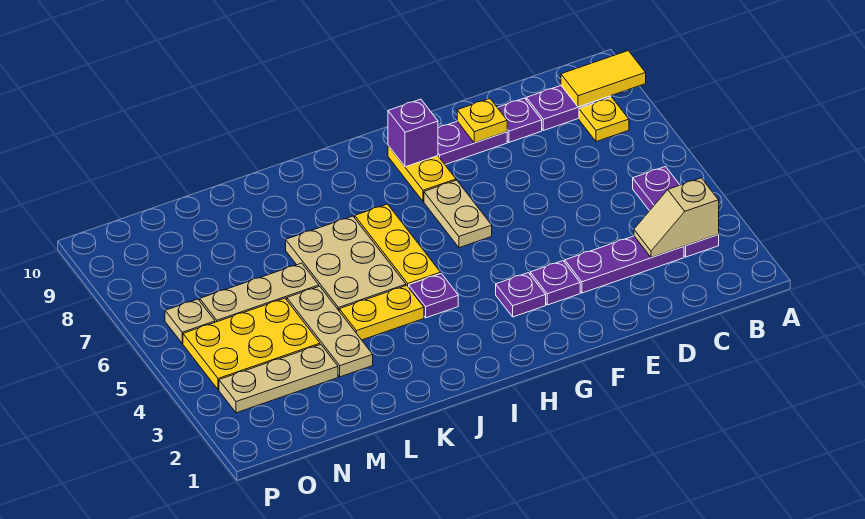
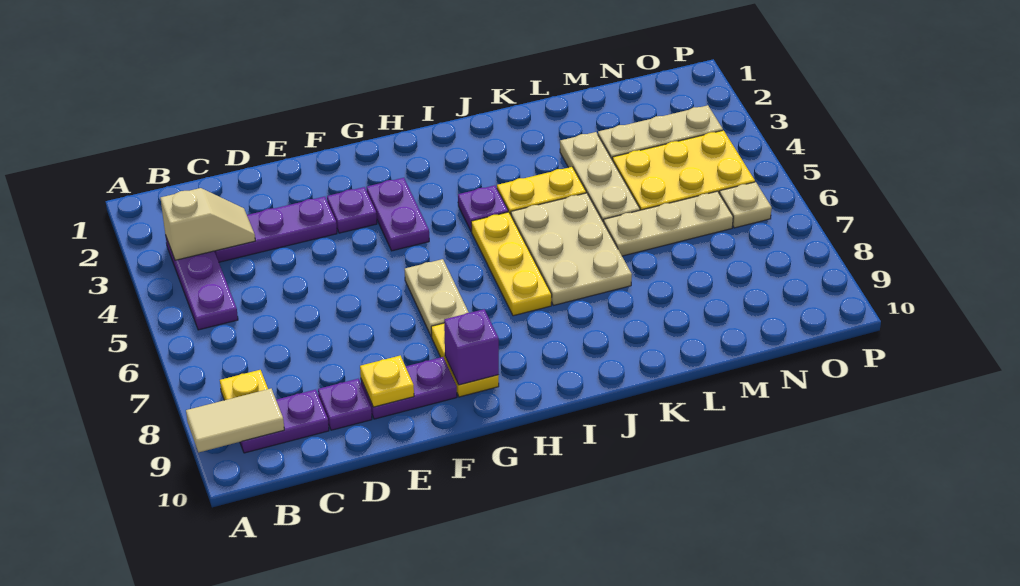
yellow 1x2 tile [561,51,646,107] -> tan 1x2 tile [186,389,284,452]
purple 1x1 plate [496,273,546,317] -> purple 1x2 plate [367,178,429,251]

